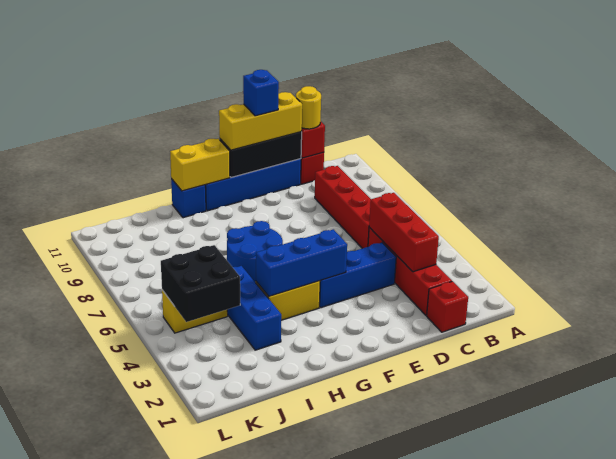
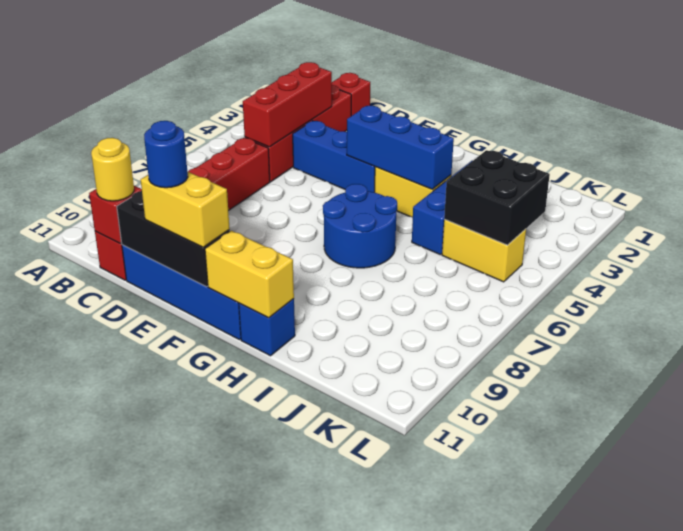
yellow 1x3 brick [219,92,302,150] -> yellow 1x2 brick [141,171,230,247]
blue 1x1 brick [243,70,279,116] -> blue 1x1 round brick [144,121,188,188]

